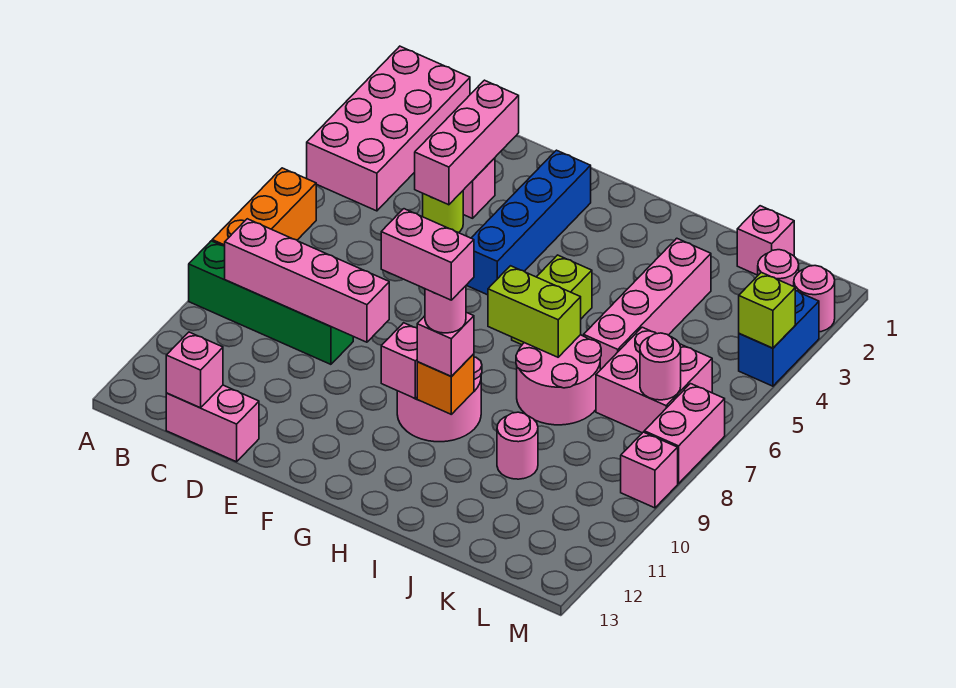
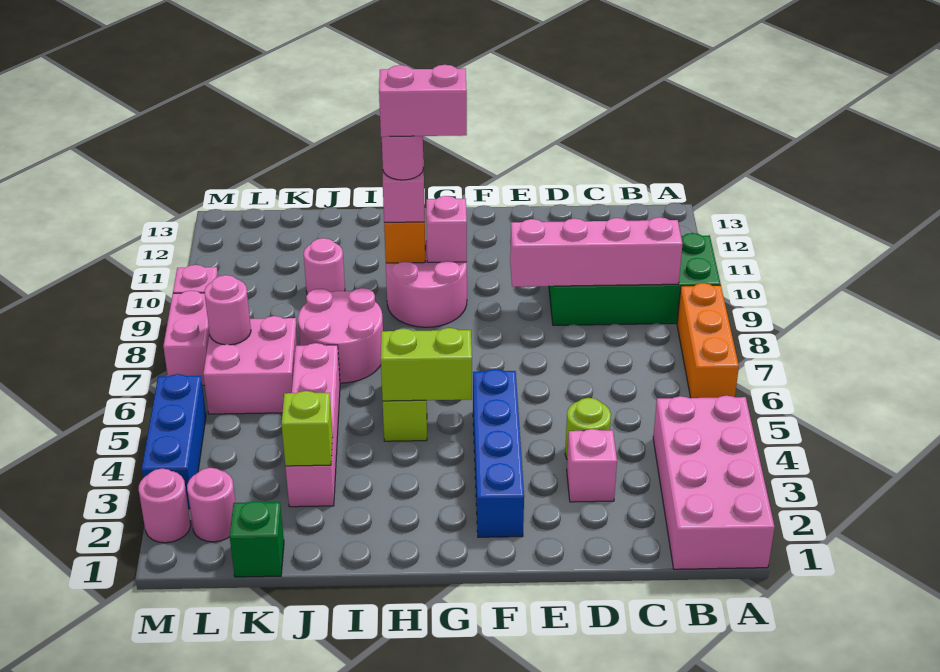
green 1x4 brick [189,241,353,364] -> green 2x4 brick [549,233,721,325]
pink 1x2 brick [166,385,259,462] -> none
pink 1x1 brick [166,332,223,408] -> none
pink 1x3 brick [415,80,519,205] -> none
lime 1x2 brick [488,266,581,357] -> lime 1x2 brick moved to [381,328,472,401]
pink 1x1 brick [737,206,794,275] -> green 1x1 brick [230,501,284,577]
blue 1x2 brick [739,291,819,386] -> blue 1x3 brick [142,374,206,508]
lime 1x1 brick [739,272,795,348] -> lime 1x1 brick moved to [282,391,333,466]

